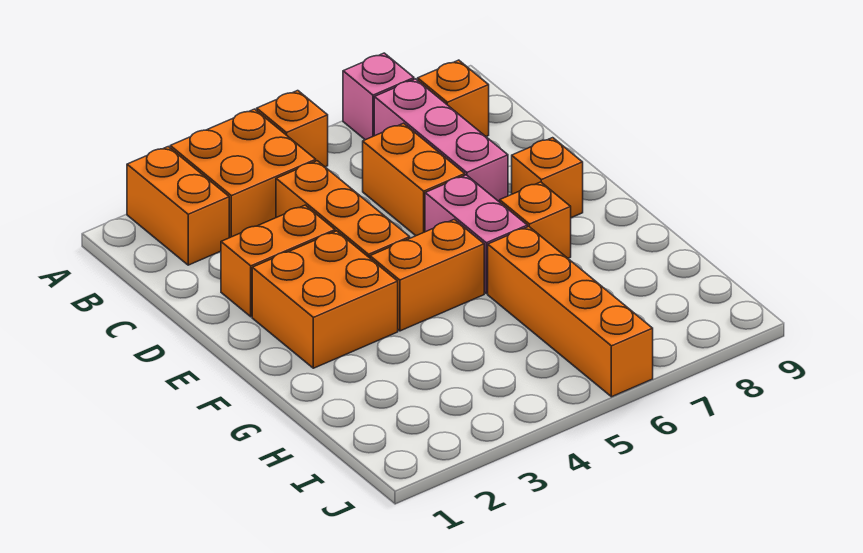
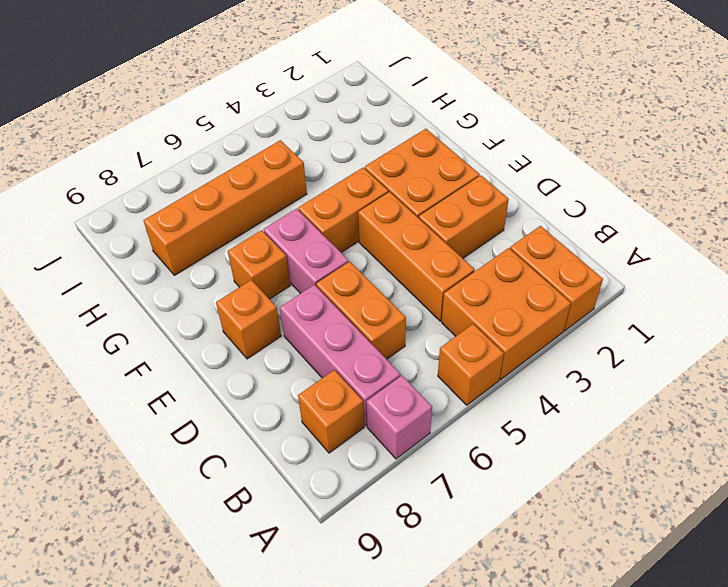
orange 1x4 brick [488,227,653,397] -> orange 1x4 brick turned to [144,140,307,275]

